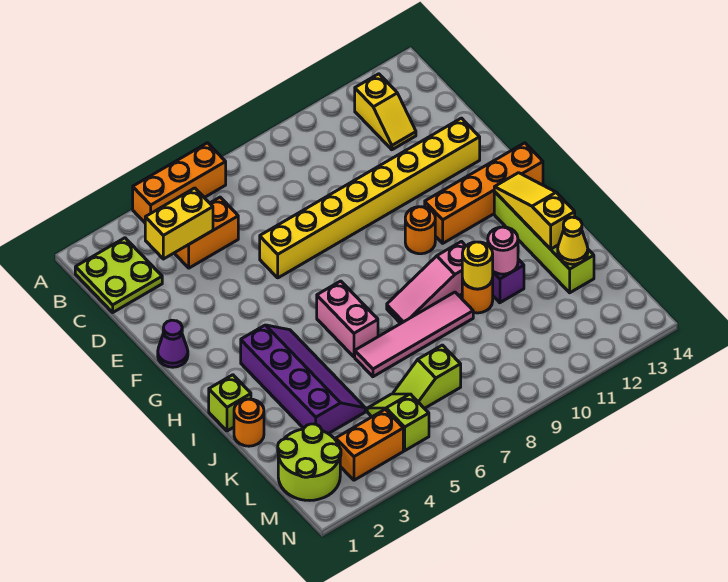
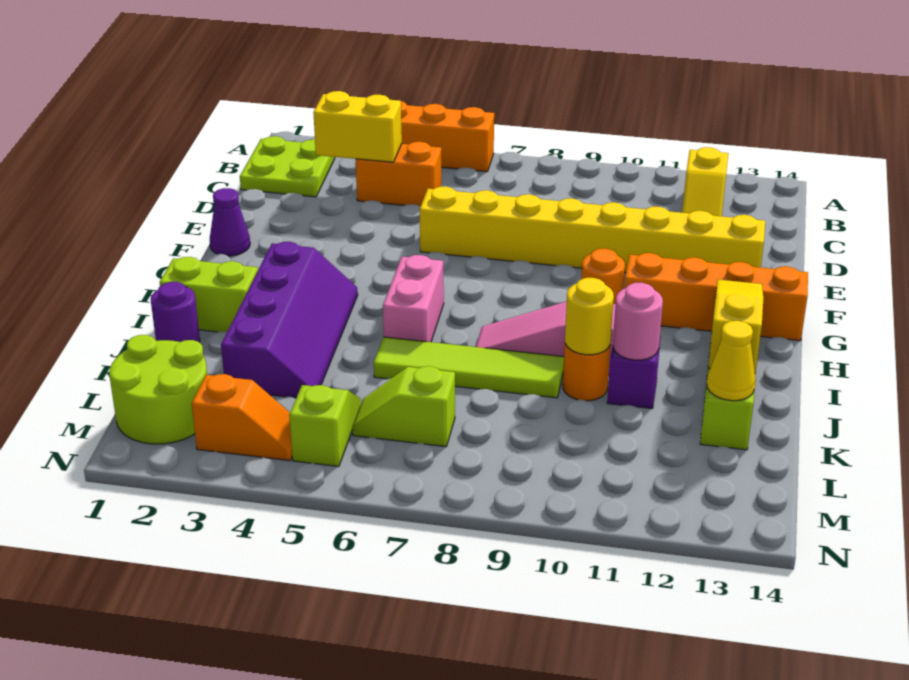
lime 1x1 brick [209,375,251,431] -> lime 1x2 brick [160,257,258,332]
orange 1x1 round brick [234,399,264,446] -> purple 1x1 round brick [151,282,200,342]
pink 1x4 tile [355,292,473,377] -> lime 1x4 tile [374,337,564,398]
orange 1x2 brick [336,409,403,480] -> orange 1x2 slope [192,374,292,461]

